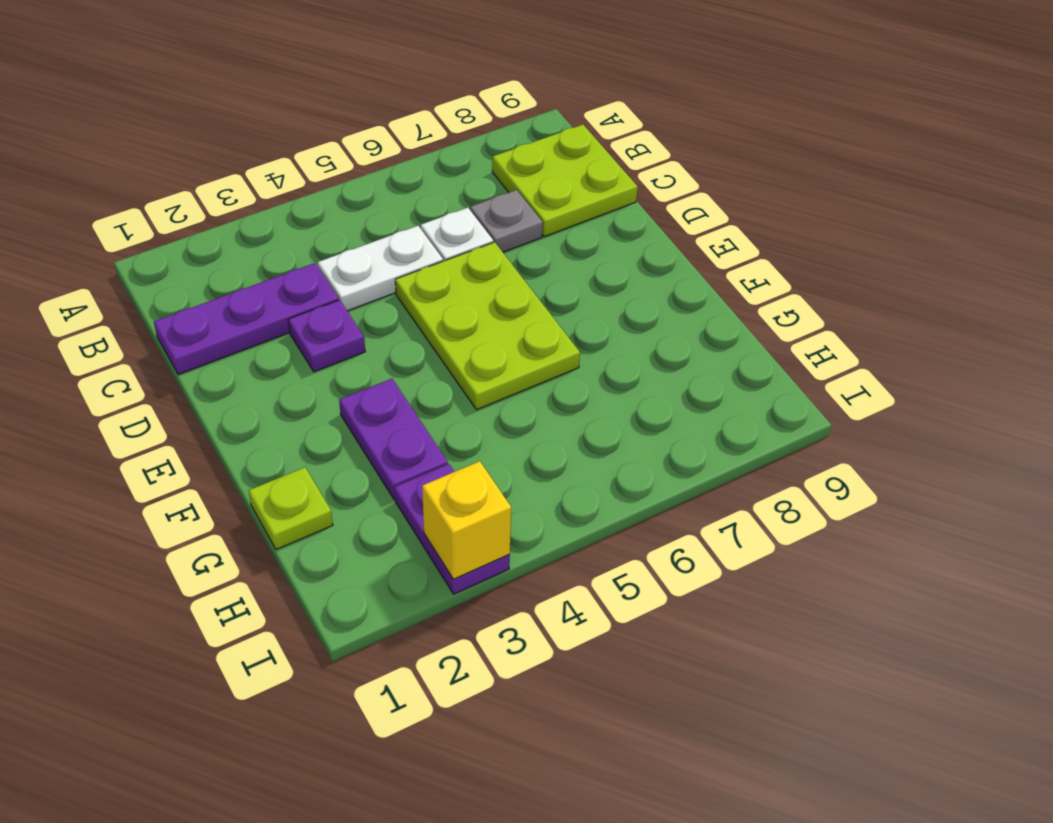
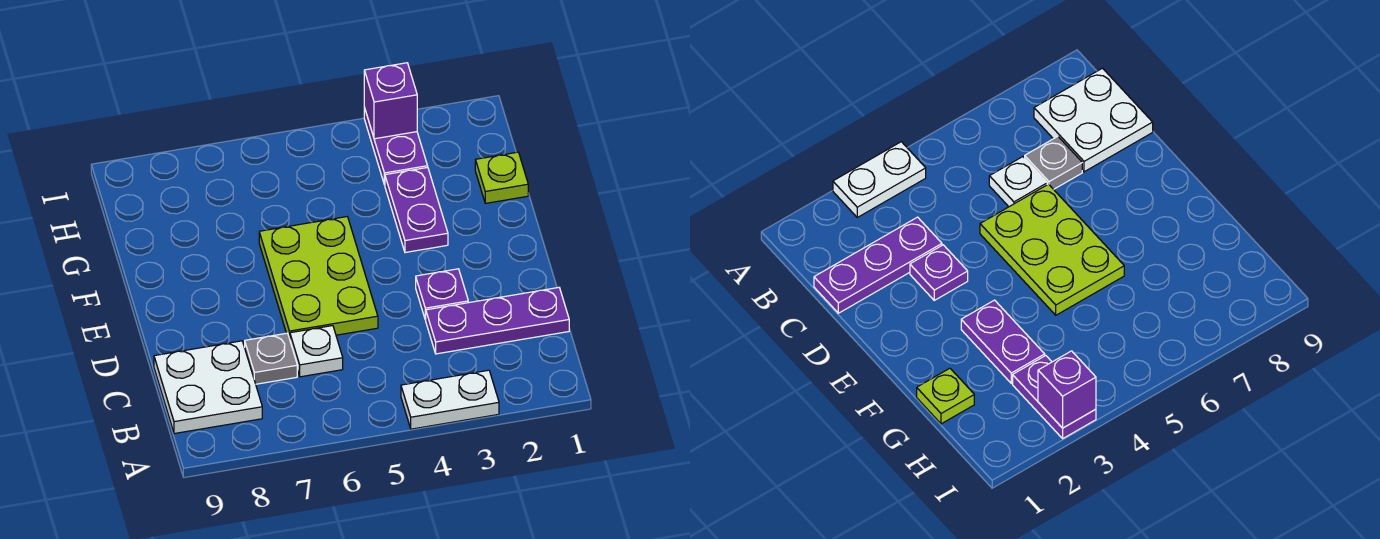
lime 2x2 plate [492,125,638,237] -> white 2x2 plate [154,341,262,434]
white 1x2 plate [318,226,443,311] -> white 1x2 plate moved to [401,370,499,429]
yellow 1x1 brick [422,461,511,579] -> purple 1x1 brick [364,63,417,139]

